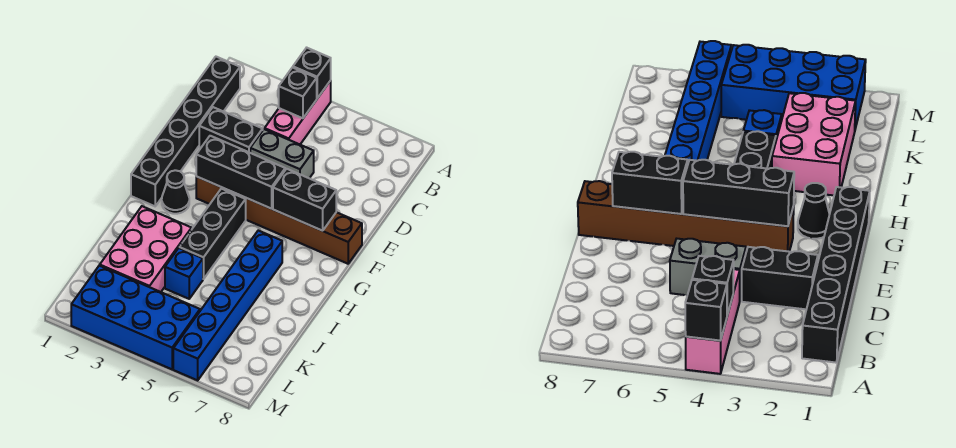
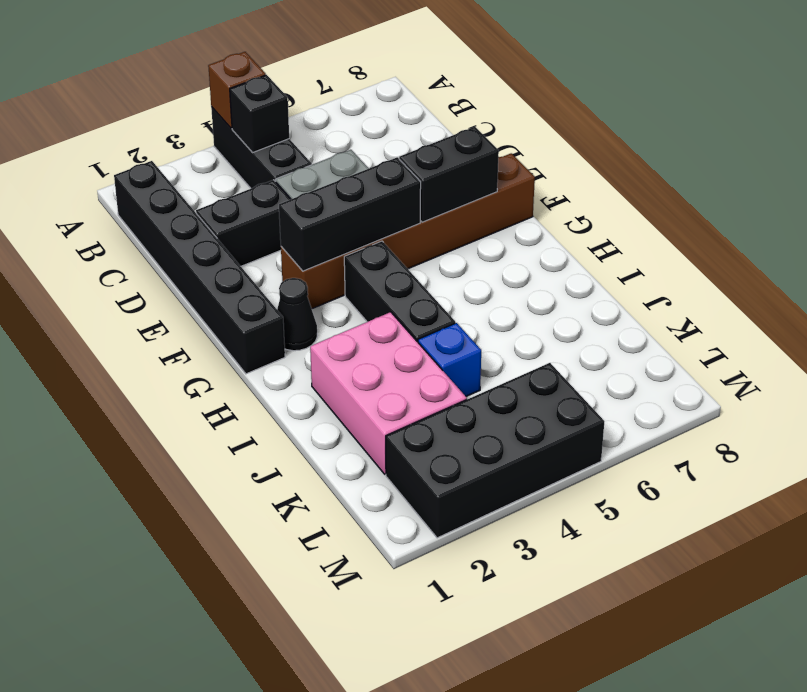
pink 1x3 brick [265,81,331,144] -> black 1x3 brick [211,107,312,188]
black 1x1 brick [293,48,331,98] -> brown 1x1 brick [208,52,266,128]
blue 1x6 brick [173,231,282,380] -> none
blue 2x4 brick [71,265,200,369] -> black 2x4 brick [386,363,604,538]

